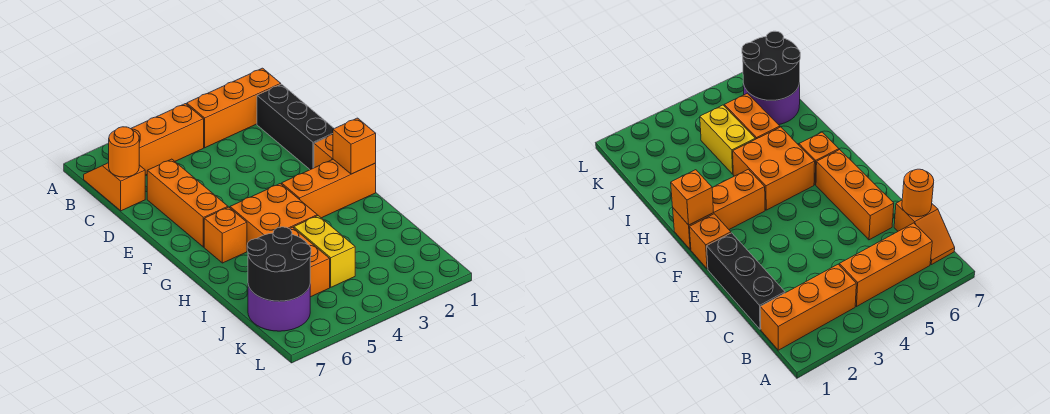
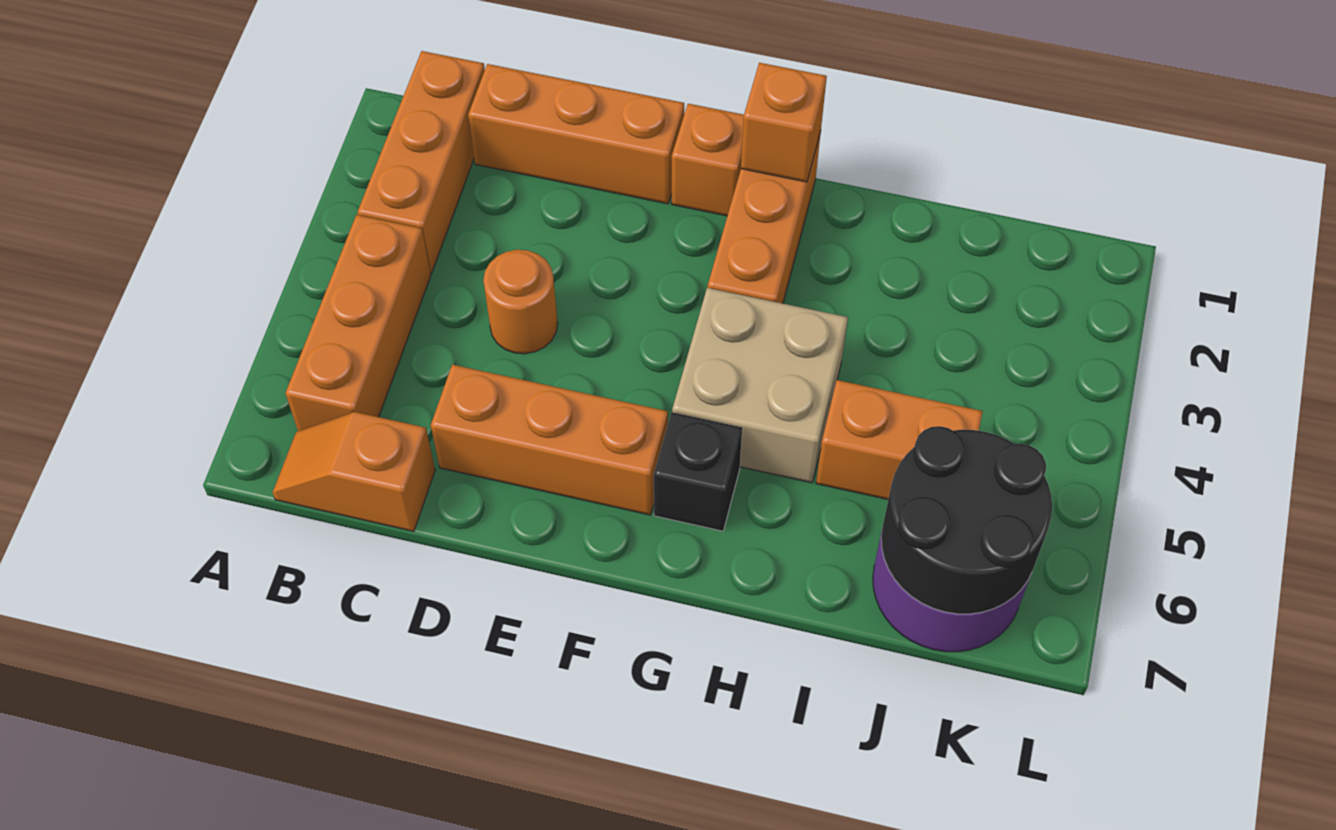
black 1x3 brick [257,84,334,170] -> orange 1x3 brick [468,64,684,204]
orange 1x1 round brick [108,127,139,177] -> orange 1x1 round brick moved to [483,250,558,354]
orange 2x2 brick [230,184,317,245] -> tan 2x2 brick [672,288,848,483]
orange 1x1 brick [204,207,247,263] -> black 1x1 brick [654,412,742,531]
yellow 1x2 brick [294,216,355,287] -> none

